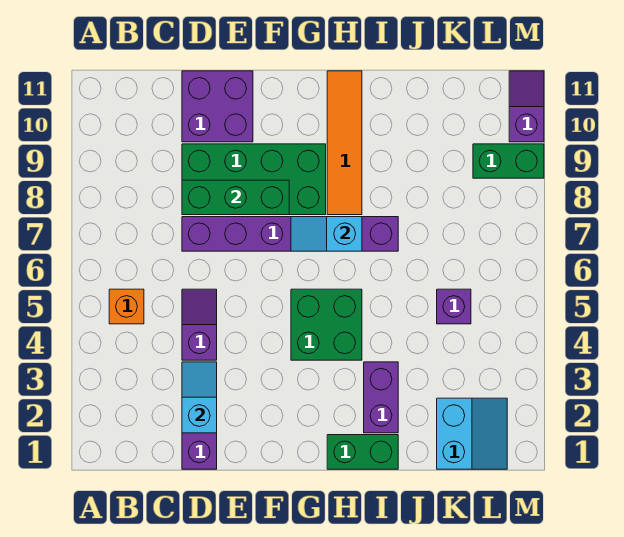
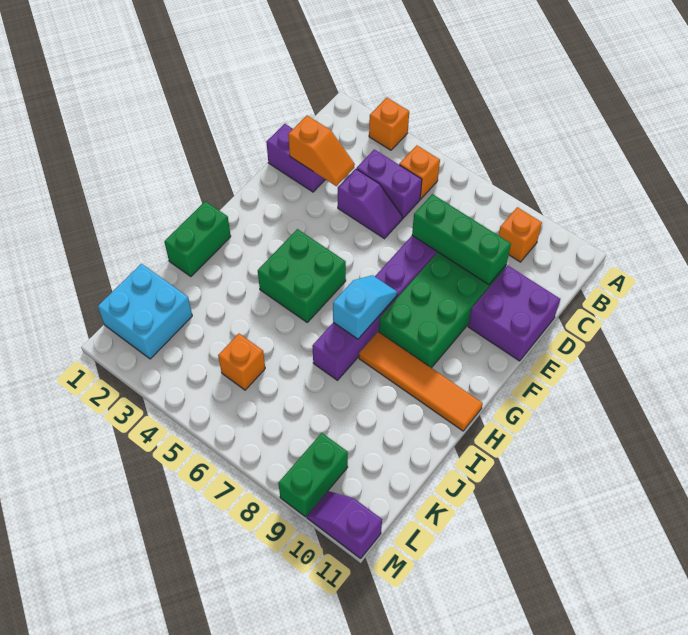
none -> orange 1x1 brick [369,98,409,150]
none -> orange 1x1 brick [499,207,542,262]
cyan 1x2 slope [182,362,217,433] -> orange 1x2 slope [288,116,355,186]
green 1x3 brick [182,180,289,215] -> green 1x3 brick turned to [412,194,511,285]
purple 1x2 brick [364,362,398,433] -> purple 1x2 brick moved to [357,149,422,219]
cyan 2x2 slope [437,398,507,469] -> cyan 2x2 brick [98,264,192,359]
purple 1x1 brick [437,289,471,324] -> orange 1x1 brick [218,334,265,390]
purple 1x2 slope [509,71,544,142] -> purple 1x2 slope turned to [307,491,382,559]

